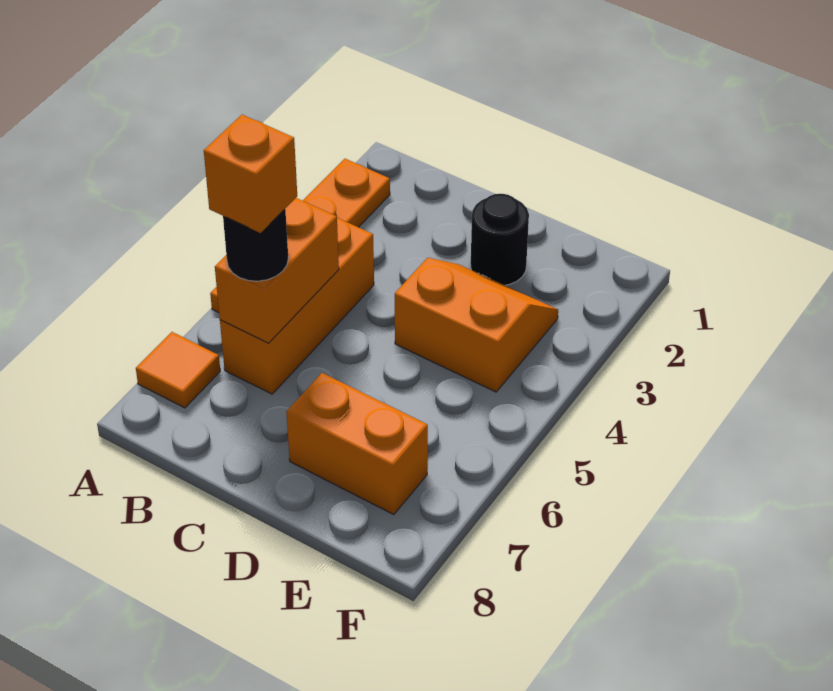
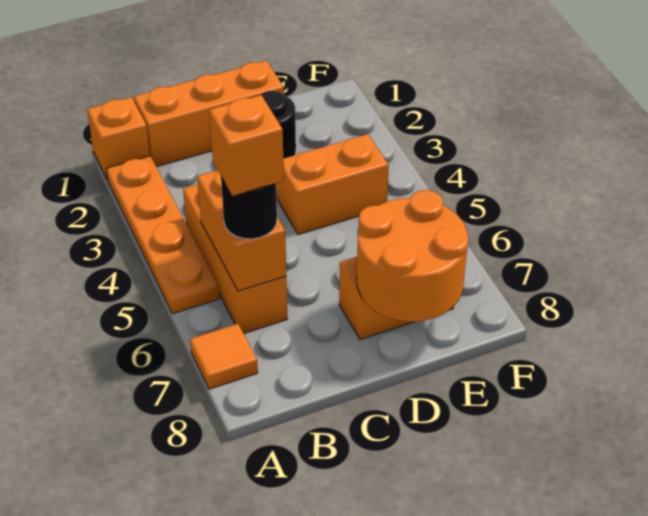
none -> orange 1x1 brick [87,97,150,180]
none -> orange 1x3 brick [134,61,284,167]
none -> orange 2x2 round brick [357,190,468,322]

